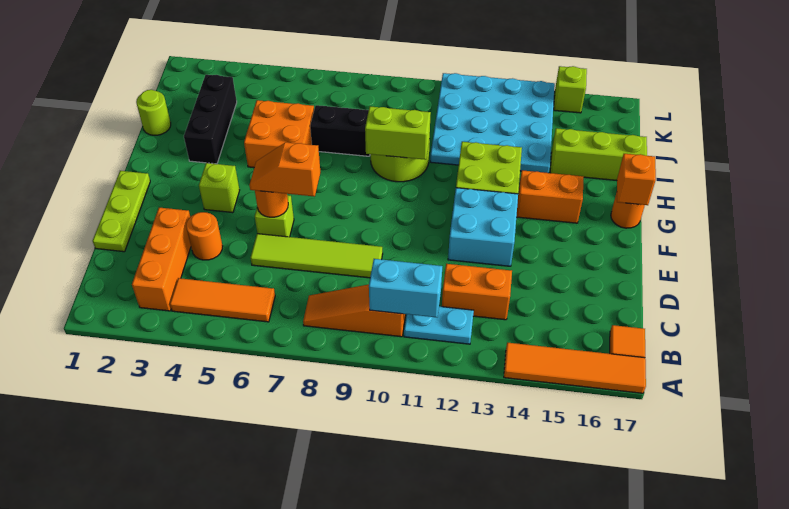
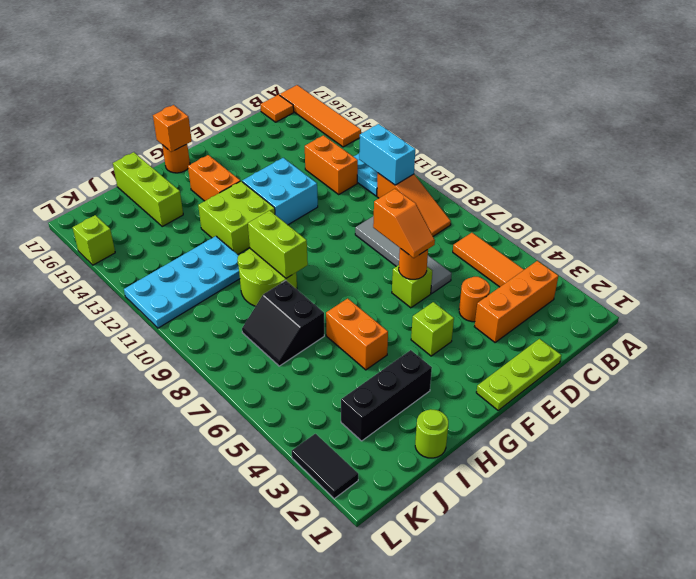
lime 1x4 tile [251,234,383,278] -> grey 1x4 tile [355,216,452,293]
orange 2x2 brick [244,100,314,168] -> orange 1x2 brick [326,298,388,370]
cyan 4x4 plate [430,73,555,173] -> cyan 2x4 plate [124,236,240,328]
none -> black 1x2 tile [292,434,358,499]

